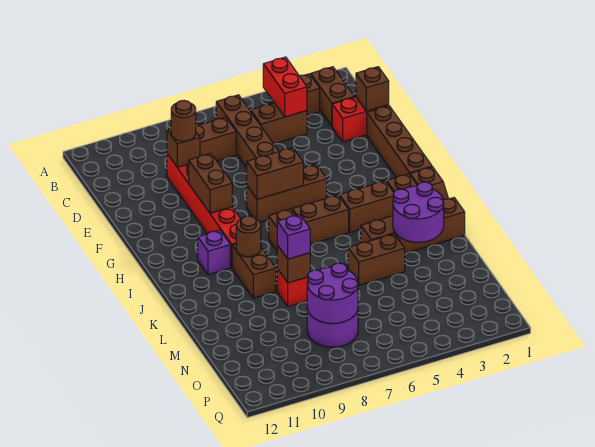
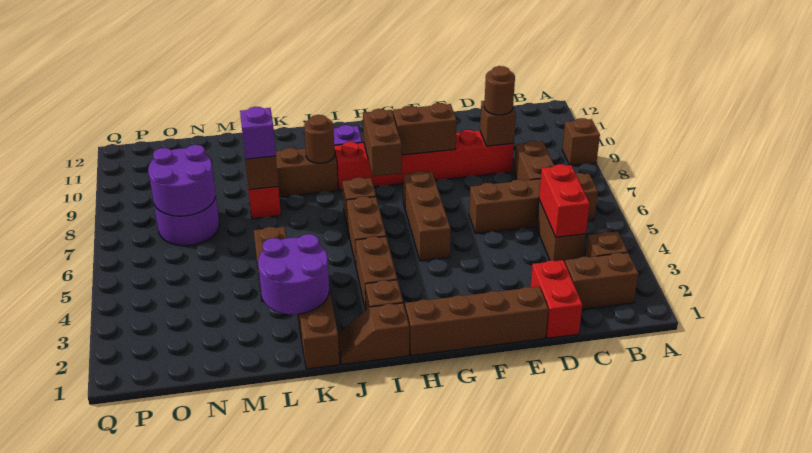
red 1x2 brick [263,57,307,117] -> red 1x2 brick turned to [539,164,590,237]
brown 1x1 brick [356,67,389,111] -> brown 1x1 brick moved to [562,118,600,166]
brown 1x2 brick [247,148,303,199] -> brown 1x2 brick moved to [363,109,402,176]

